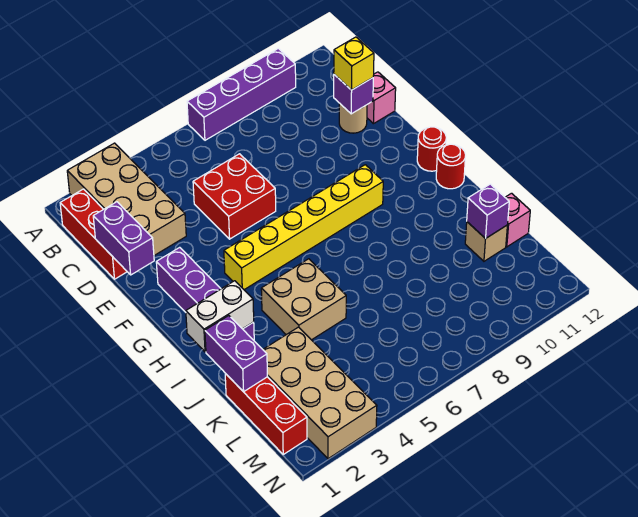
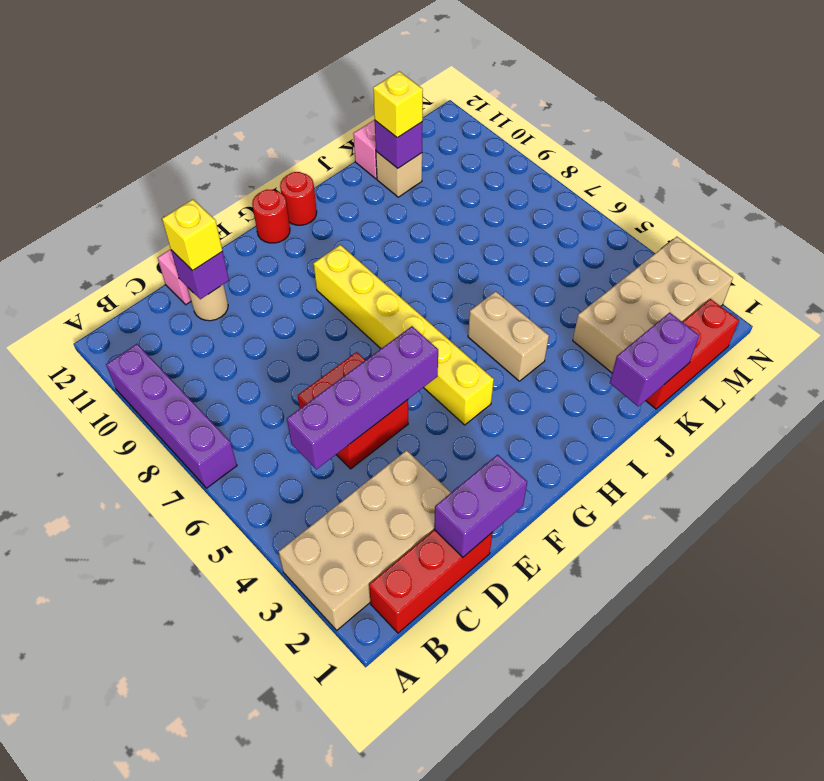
purple 1x4 brick [156,247,254,340] -> purple 1x4 brick moved to [287,326,438,469]
white 1x2 brick [186,281,254,352] -> none
tan 2x2 brick [261,259,346,340] -> tan 1x2 brick [468,291,549,381]
none -> yellow 1x1 brick [373,71,423,138]

